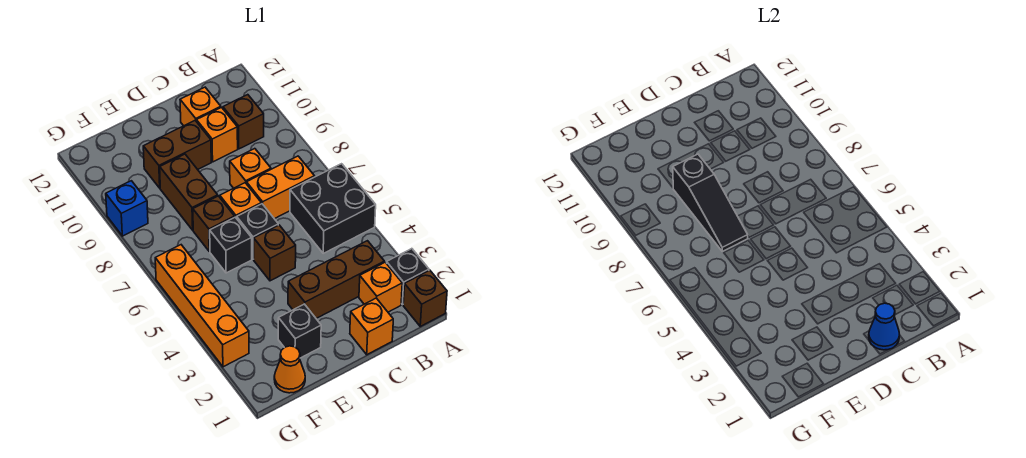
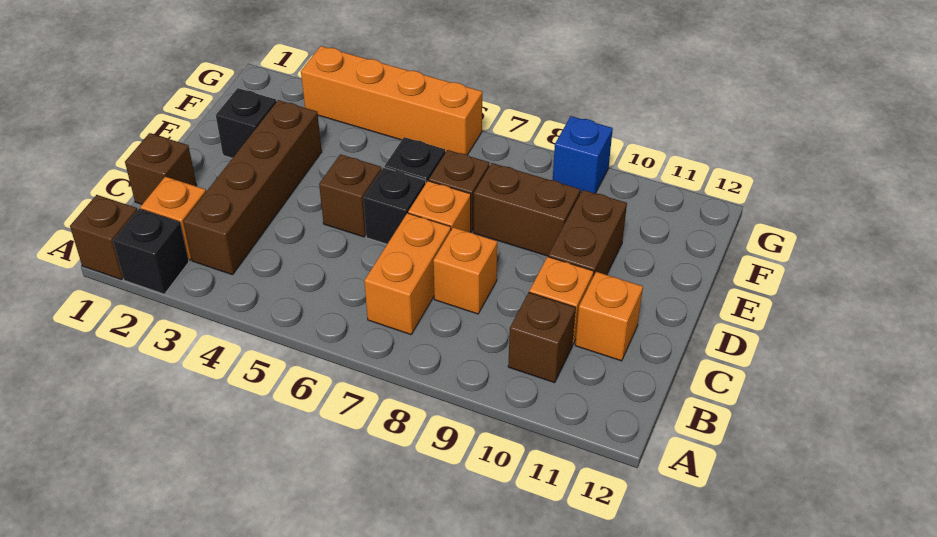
black 2x2 brick [290,164,376,253] -> none
brown 1x3 brick [288,241,384,318] -> brown 1x4 brick [183,100,322,275]
orange 1x1 brick [350,298,393,355] -> brown 1x1 brick [125,133,197,204]
blue 1x1 cone [869,303,900,350] -> none
black 1x3 slope [673,154,748,251] -> none
orange 1x1 cone [274,346,305,393] -> none

